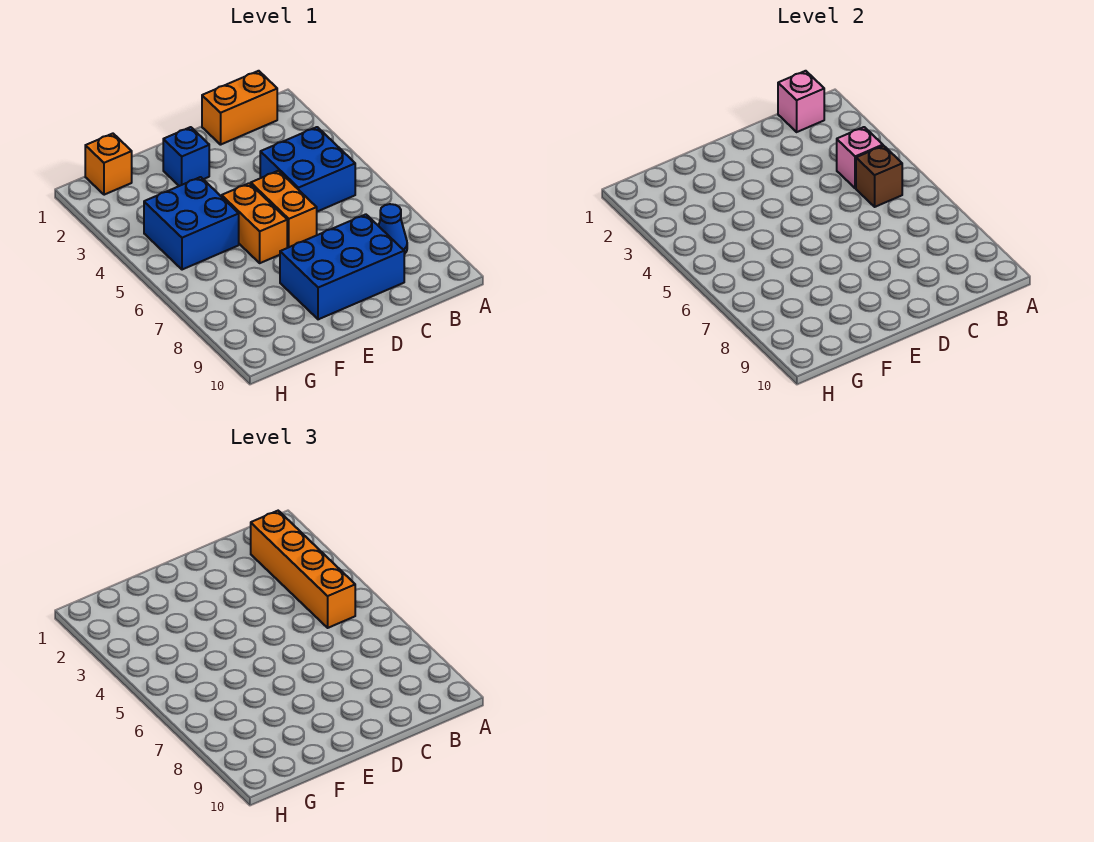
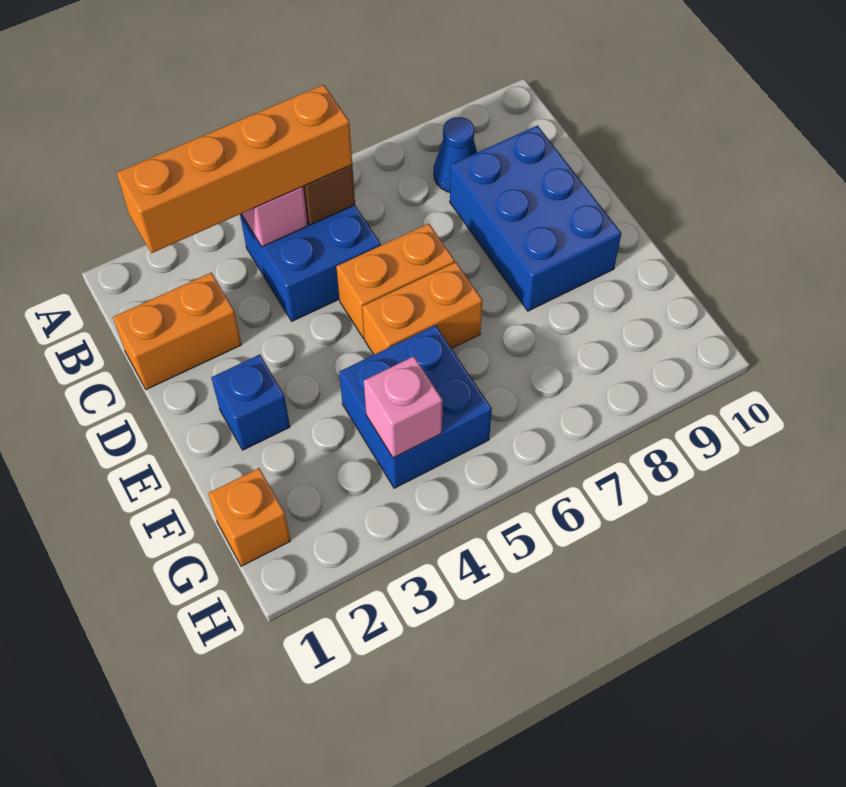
orange 1x2 brick [202,71,277,145] -> orange 1x2 brick turned to [113,273,242,390]
pink 1x1 brick [778,71,824,132] -> pink 1x1 brick moved to [364,356,443,458]

